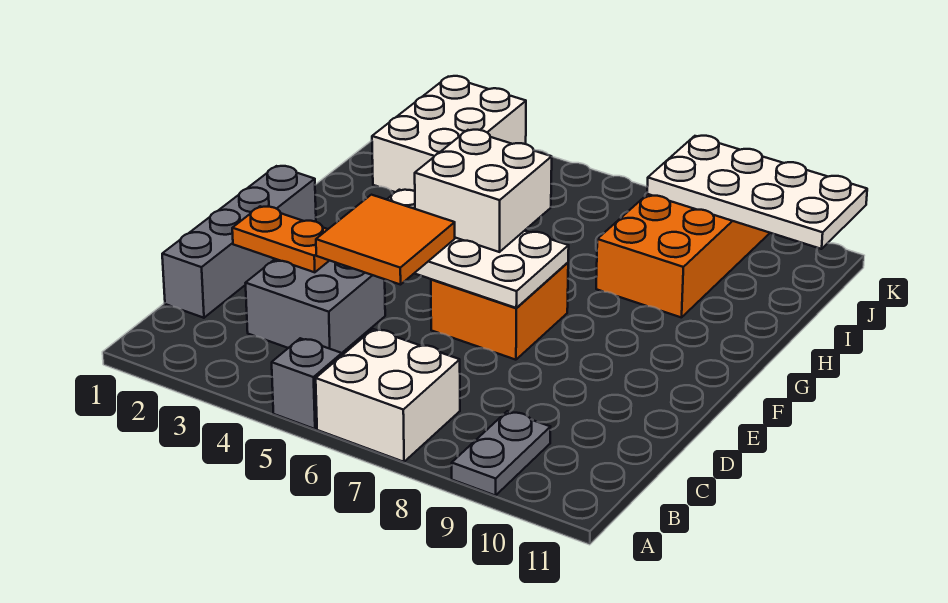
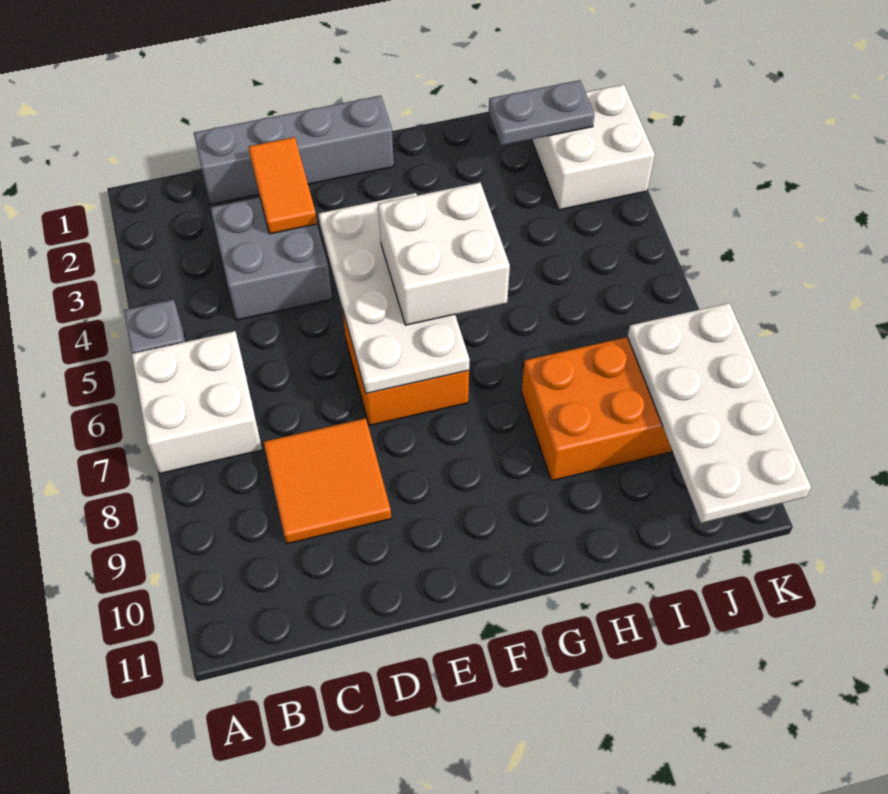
grey 1x2 plate [452,411,550,496] -> grey 1x2 plate moved to [489,80,595,145]
orange 1x2 plate [232,206,329,272] -> orange 1x2 tile [249,137,317,234]
orange 2x2 tile [316,195,455,285] -> orange 2x2 tile moved to [263,418,391,544]
white 2x3 brick [372,76,526,192] -> white 2x2 brick [532,84,655,210]

